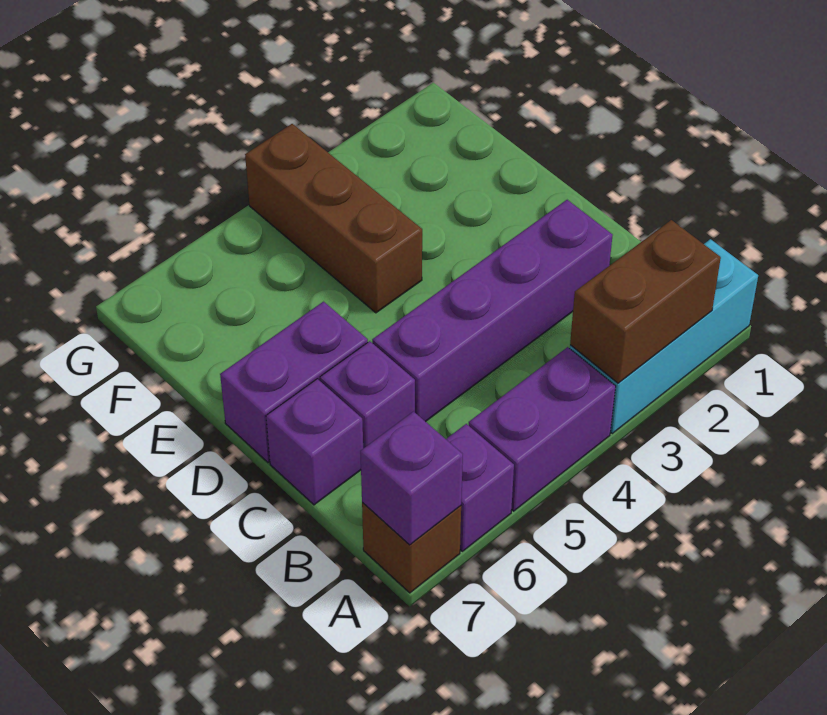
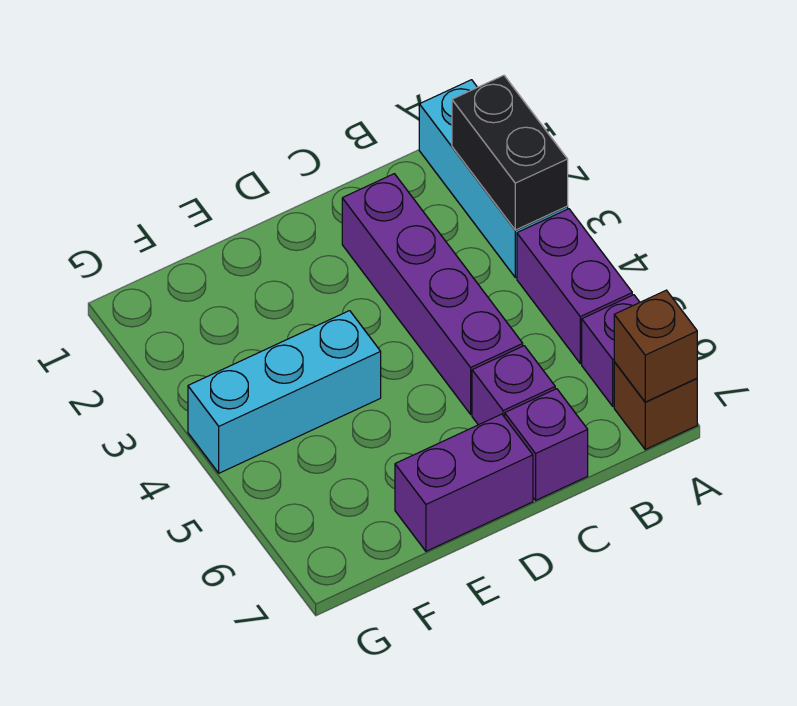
brown 1x2 brick [570,220,721,383] -> black 1x2 brick [452,75,568,230]
purple 1x1 brick [360,412,463,545] -> brown 1x1 brick [614,290,697,402]
purple 1x2 brick [220,302,368,463] -> purple 1x2 brick turned to [395,414,533,551]
brown 1x3 brick [245,124,422,313] -> cyan 1x3 brick [188,311,381,473]

